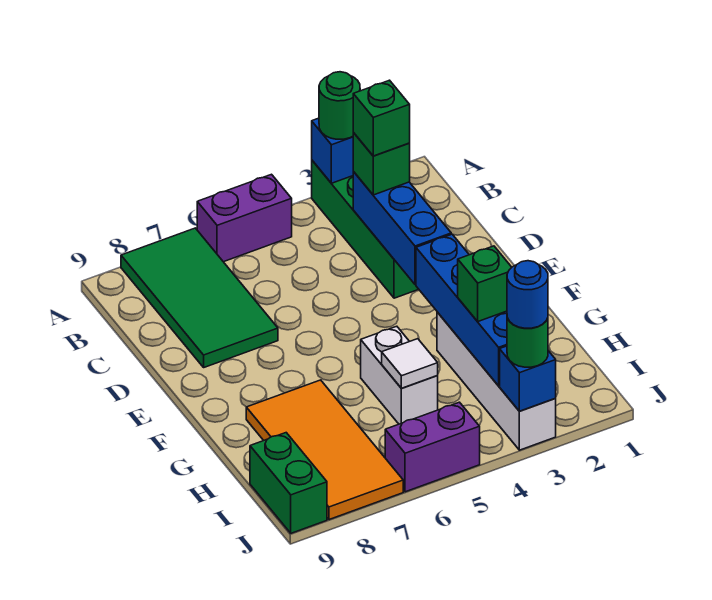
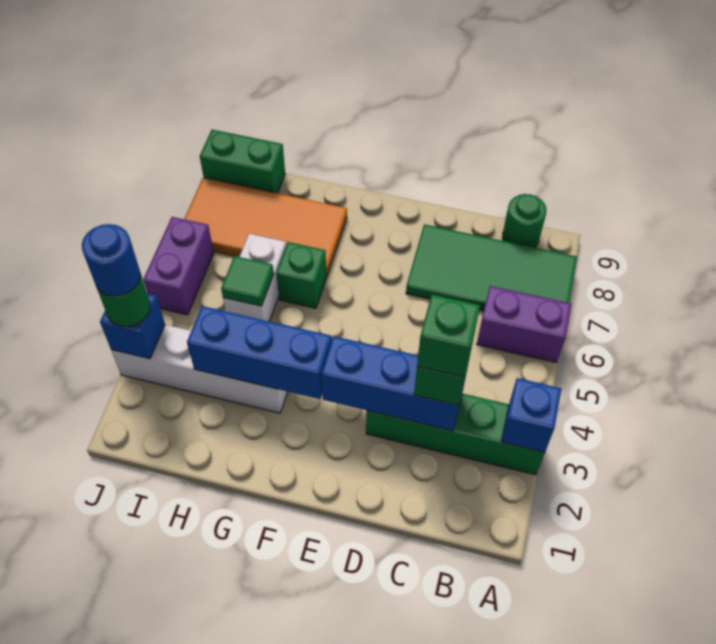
green 1x1 round brick [319,72,360,139] -> green 1x1 round brick moved to [502,194,546,248]
purple 1x2 brick [197,174,292,262] -> purple 1x2 brick turned to [477,286,572,363]
blue 1x4 brick [416,234,507,386] -> blue 1x3 brick [187,306,331,399]
white 1x2 brick [361,326,438,424] -> white 1x2 brick turned to [223,234,286,321]
green 1x1 brick [458,246,512,321] -> green 1x1 brick moved to [276,242,326,308]
white 1x1 tile [382,339,438,388] -> green 1x1 tile [221,256,274,306]

